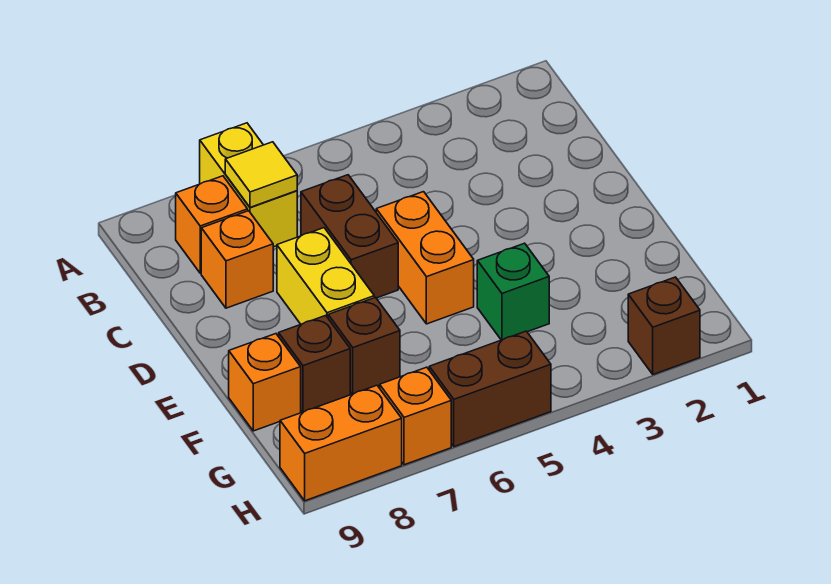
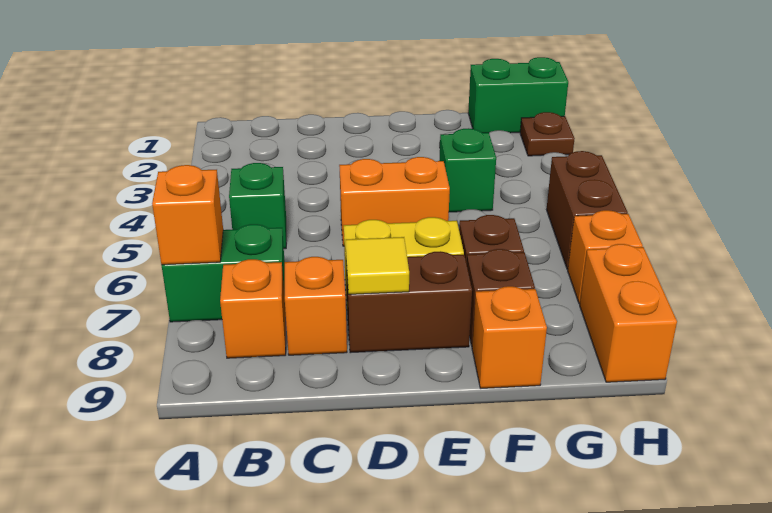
yellow 1x2 brick [200,123,297,247] -> green 1x2 brick [162,224,286,322]
none -> orange 1x1 brick [152,165,223,265]
none -> green 1x1 brick [229,163,286,249]
yellow 1x1 tile [225,142,297,207] -> yellow 1x1 tile moved to [346,237,409,294]
brown 1x2 brick [301,175,398,298] -> brown 1x2 brick moved to [346,251,472,353]
none -> green 1x2 brick [468,57,568,133]
brown 1x1 brick [628,277,700,374] -> brown 1x1 plate [520,112,575,156]

